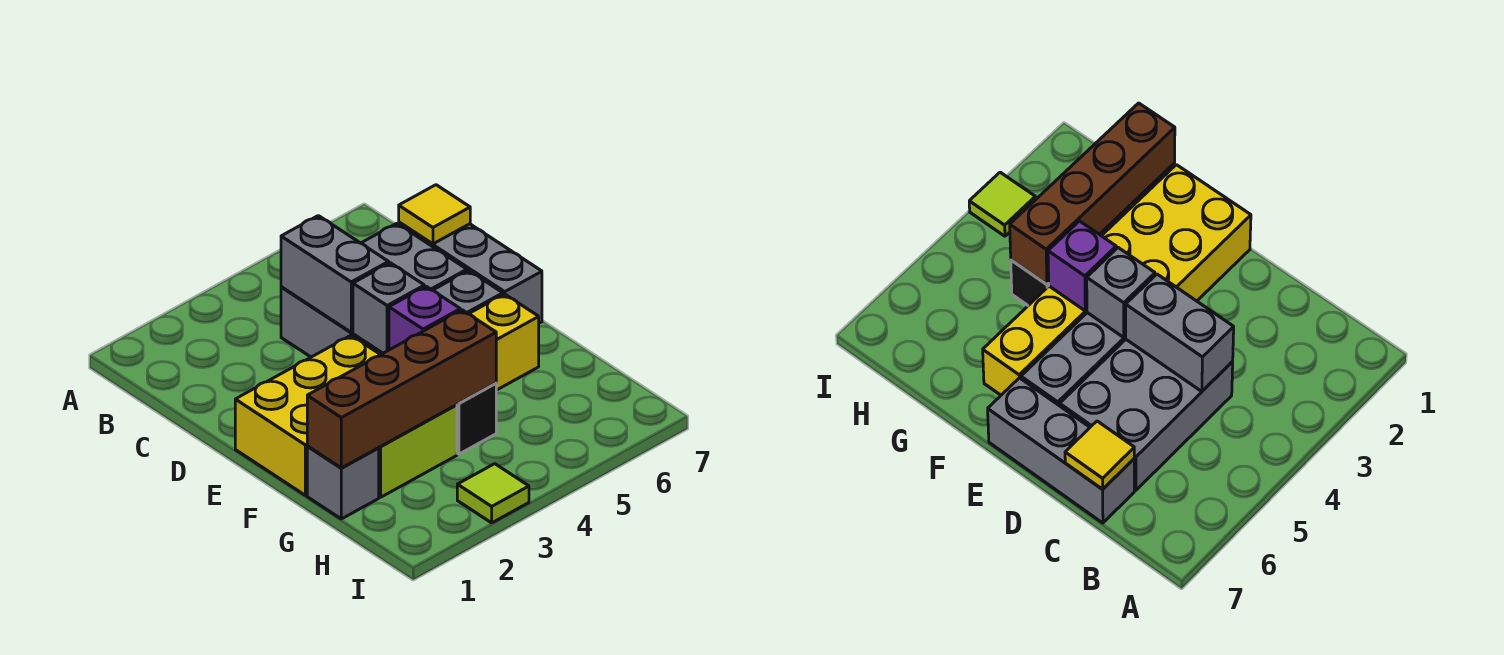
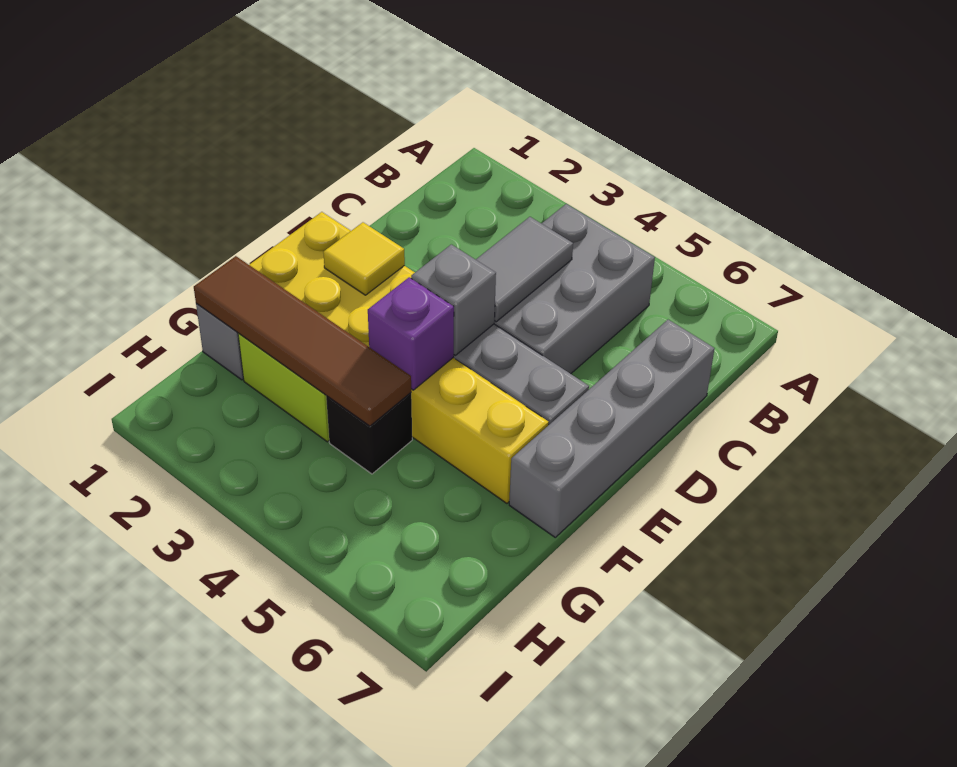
grey 2x3 brick [281,223,467,357] -> grey 2x3 brick turned to [494,204,655,374]
grey 1x2 brick [281,216,389,332] -> grey 1x2 tile [476,217,573,322]
grey 1x3 brick [399,222,542,323] -> grey 1x4 brick [509,320,714,537]
yellow 1x1 tile [399,185,470,244] -> yellow 1x1 tile moved to [323,222,405,295]
brown 1x4 brick [307,310,496,468] -> brown 1x4 tile [194,256,411,426]
lime 1x1 tile [457,464,529,523] -> none

